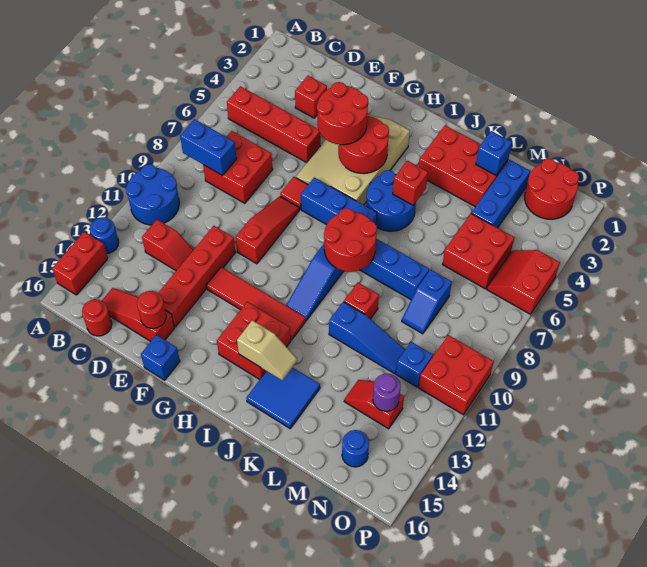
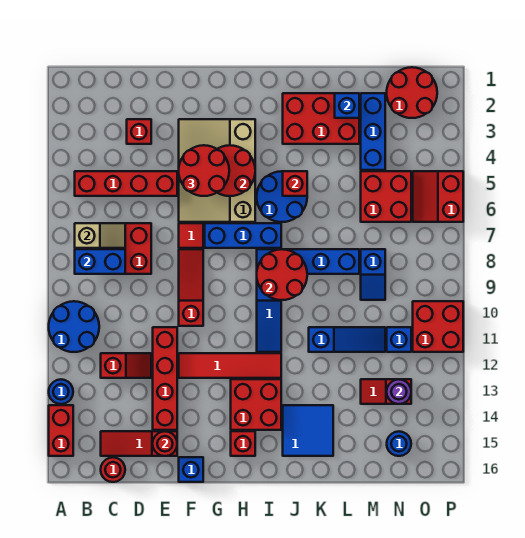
tan 1x2 slope [237,320,297,380] -> tan 1x2 slope moved to [75,223,125,248]
red 1x1 brick [344,283,379,319] -> red 1x1 brick moved to [231,431,255,456]

